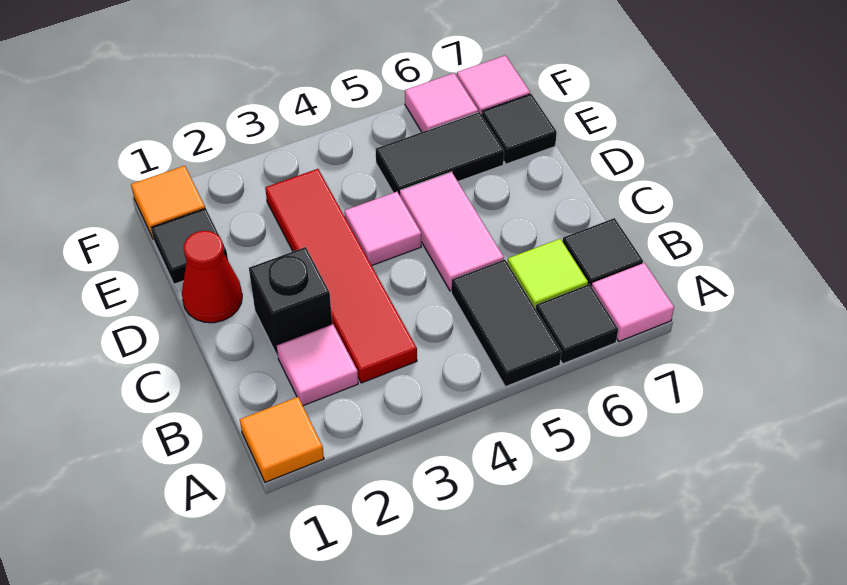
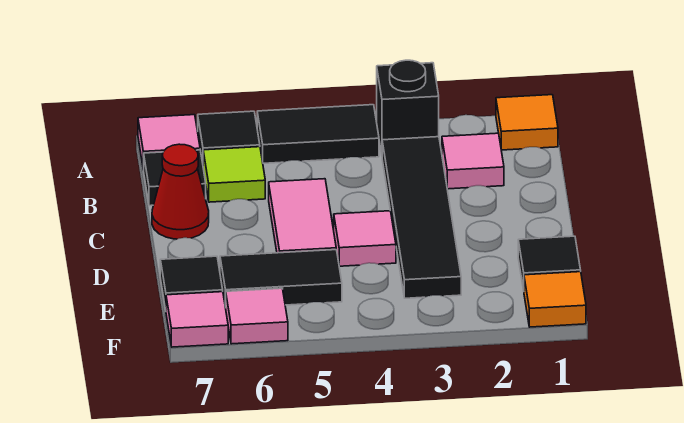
black 1x2 tile [451,260,561,387] -> black 1x2 tile turned to [257,105,379,163]
red 1x4 tile [265,169,417,383] -> black 1x4 tile [382,137,461,298]
black 1x1 brick [249,247,332,357] -> black 1x1 brick moved to [377,60,439,154]
red 1x1 cone [182,231,242,323] -> red 1x1 cone moved to [152,144,209,239]

